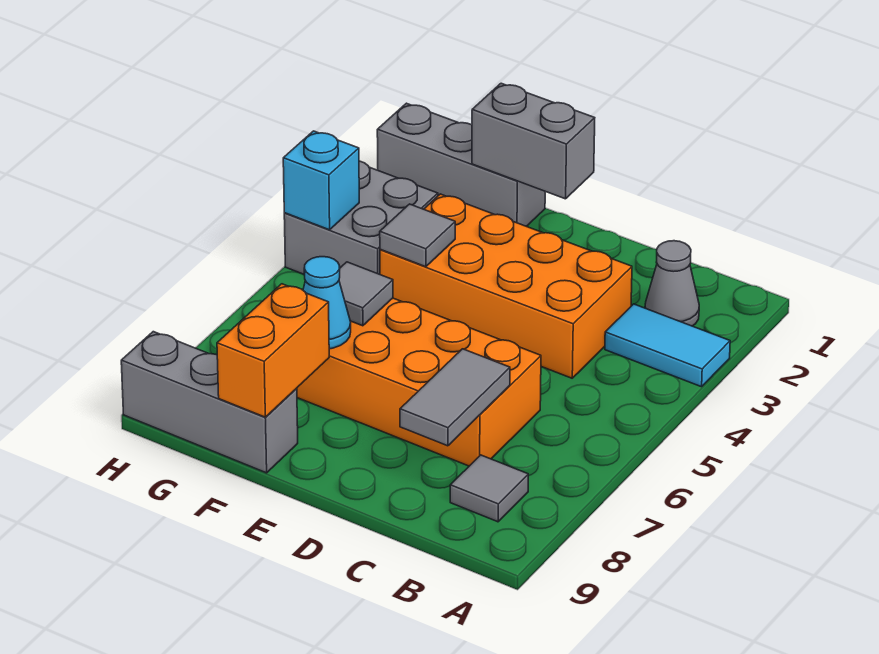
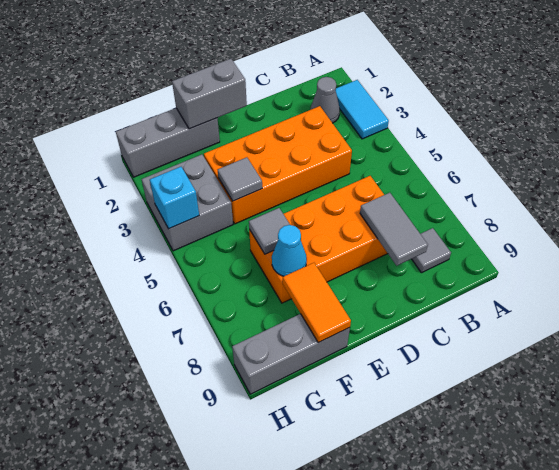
cyan 1x2 tile [605,304,730,387] -> cyan 1x2 tile turned to [336,80,389,139]
orange 1x2 brick [217,284,329,417] -> orange 1x2 tile [283,263,351,343]

